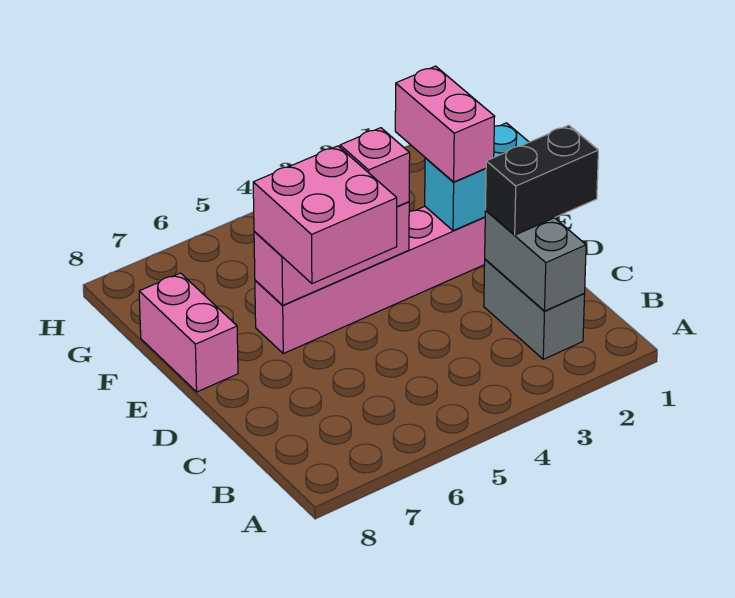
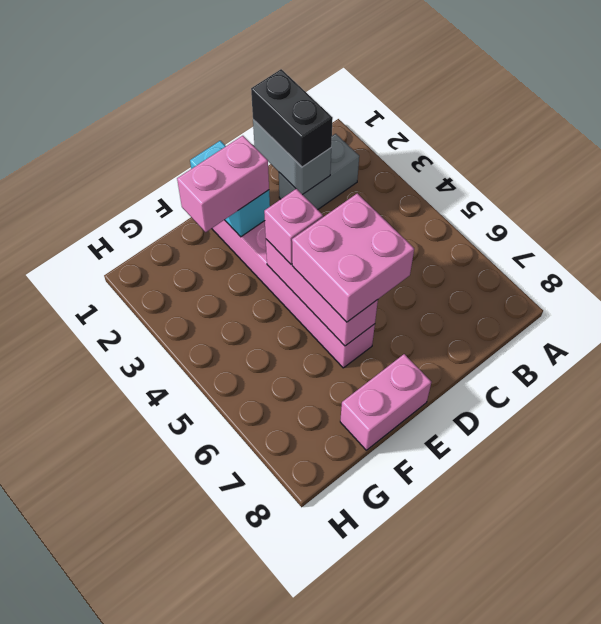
grey 1x2 brick [485,211,586,311] -> grey 1x2 brick turned to [253,120,331,195]

